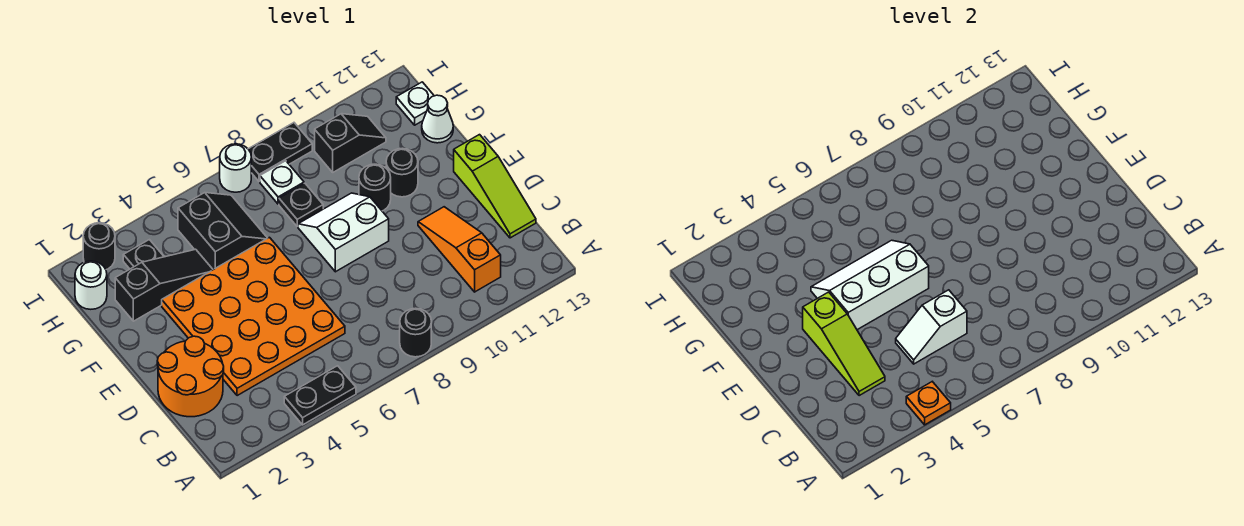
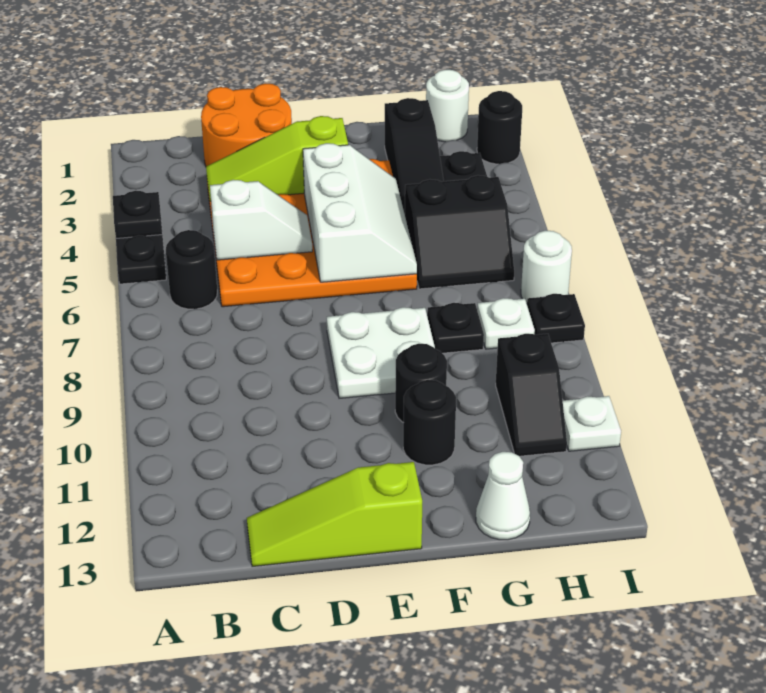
orange 1x1 plate [906,382,951,425] -> black 1x1 plate [113,191,162,238]
black 1x1 round brick [400,308,431,357] -> black 1x1 round brick moved to [166,230,217,309]
orange 1x3 slope [418,207,501,292] -> none
white 1x2 slope [896,290,967,364] -> white 1x2 slope turned to [210,180,312,260]
white 2x2 slope [298,193,389,272] -> white 2x2 plate [327,307,435,398]
white 1x1 plate [396,82,434,125] -> white 1x1 plate moved to [563,396,621,451]
black 1x2 plate [249,123,312,182] -> black 1x1 plate [527,294,585,343]

